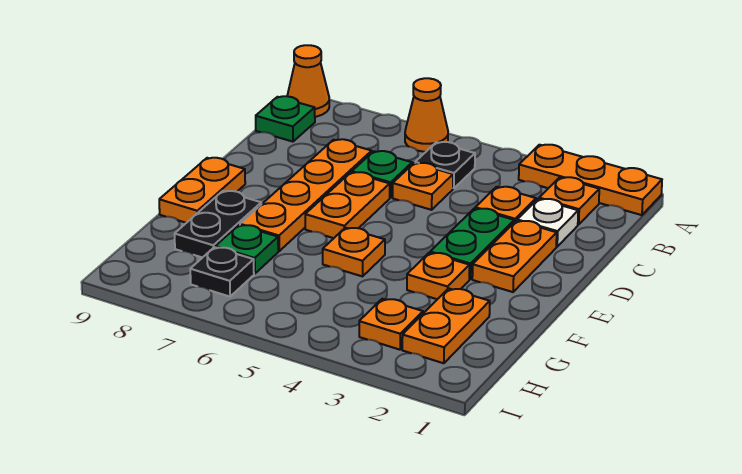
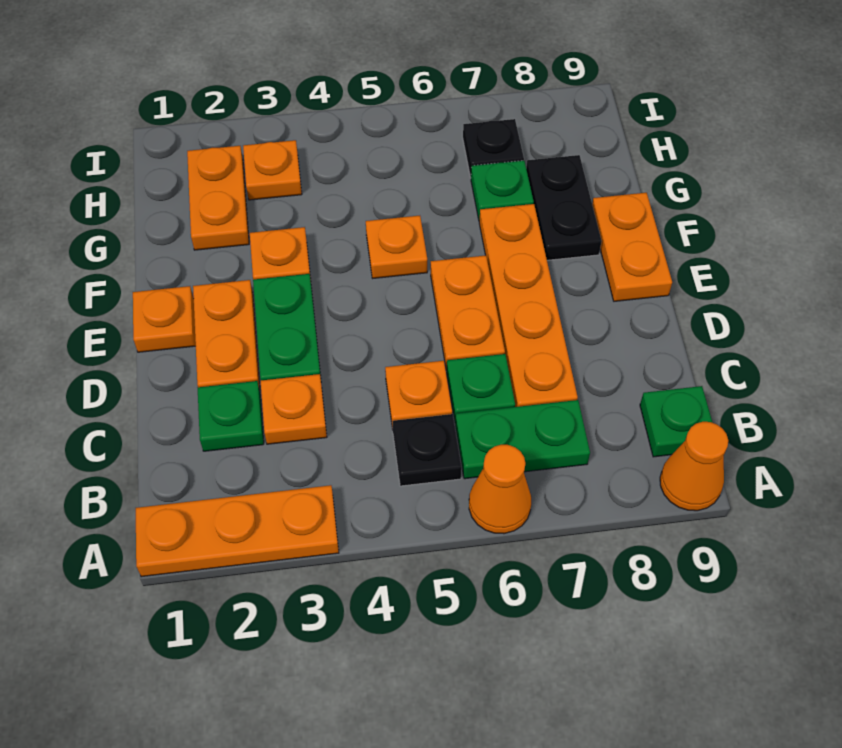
orange 1x1 plate [539,177,599,225] -> orange 1x1 plate moved to [133,286,196,352]
none -> green 1x2 plate [455,400,590,479]
white 1x1 plate [517,199,578,247] -> green 1x1 plate [198,381,264,451]

